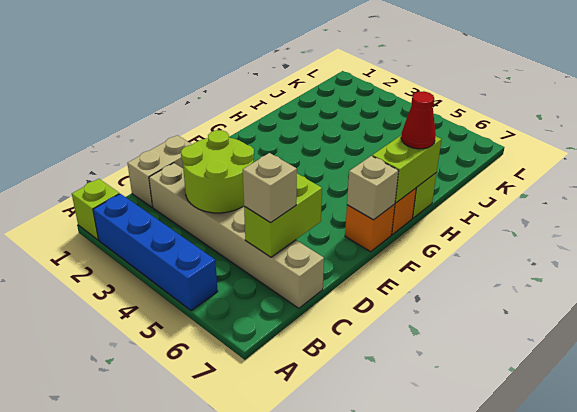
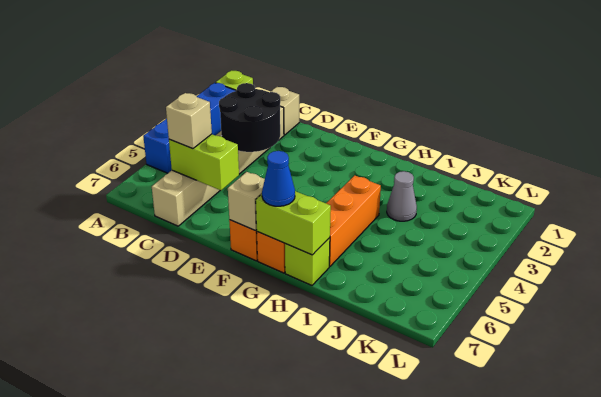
tan 1x2 brick [127,135,192,207] -> tan 1x1 brick [271,87,299,135]
lime 2x2 round brick [181,130,254,213] -> black 2x2 round brick [219,83,280,152]
none -> blue 1x1 cone [262,151,295,206]
none -> orange 1x3 brick [326,175,381,266]
red 1x1 cone [401,91,436,149] -> none
none -> grey 1x1 cone [387,171,417,221]

